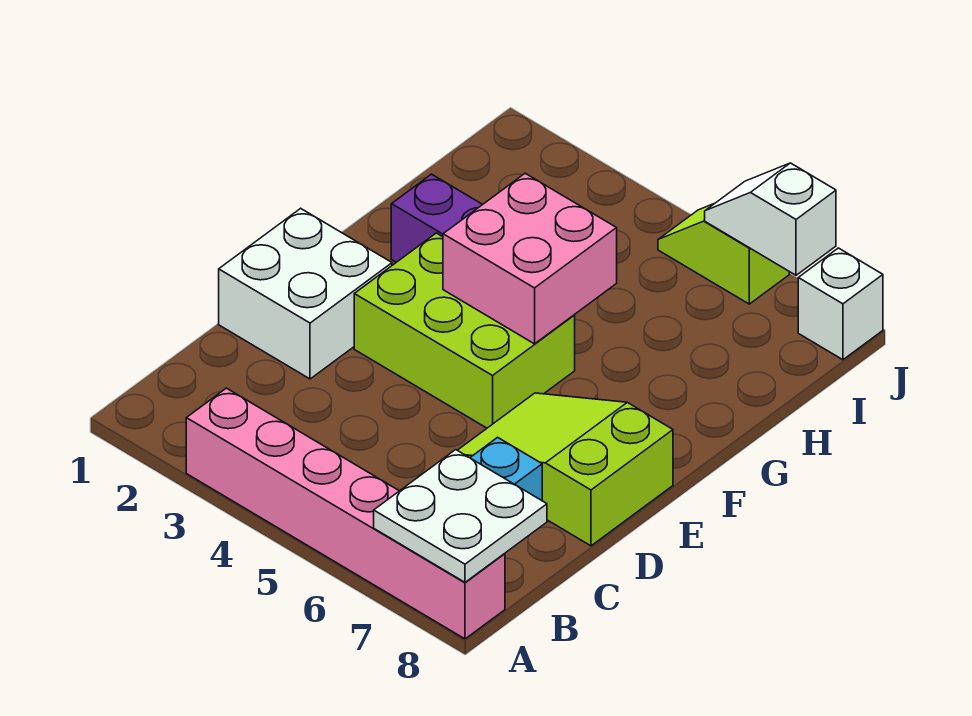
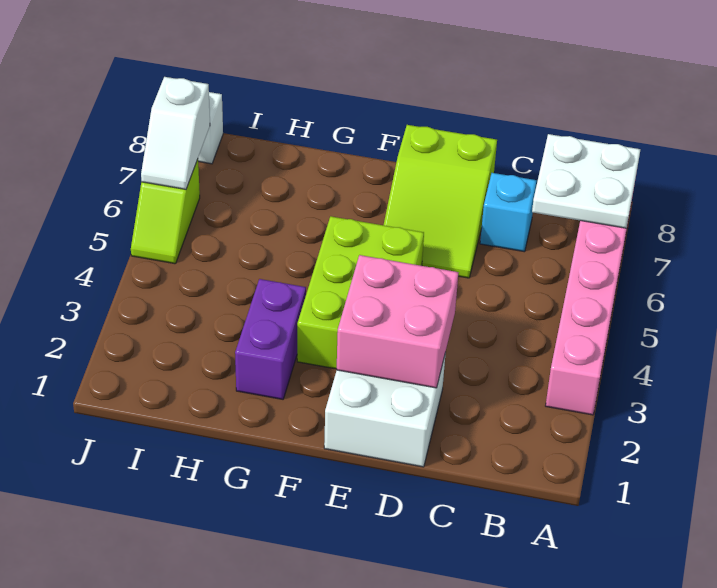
pink 2x2 brick [443,173,617,344] -> pink 2x2 brick moved to [337,255,459,388]

